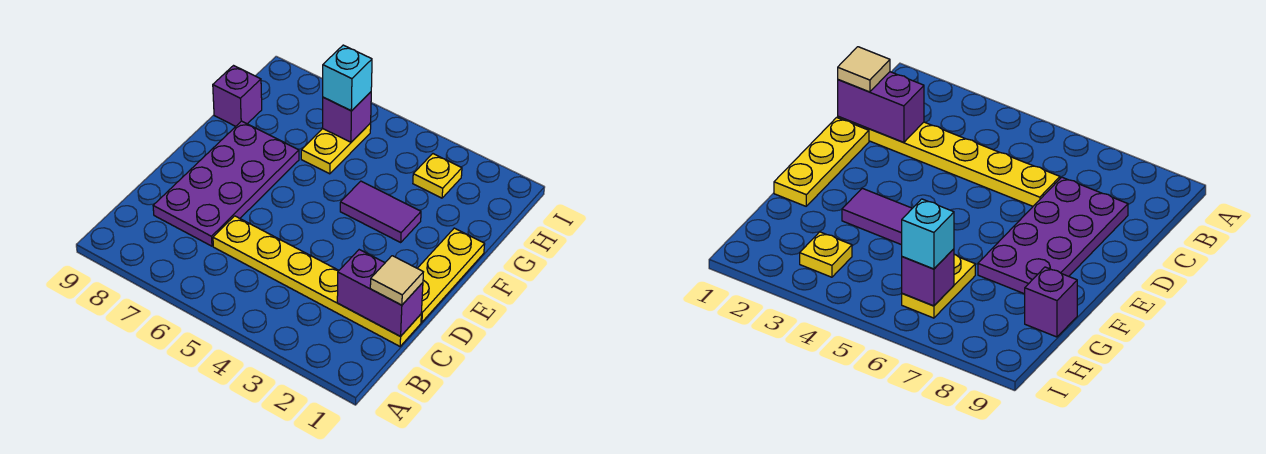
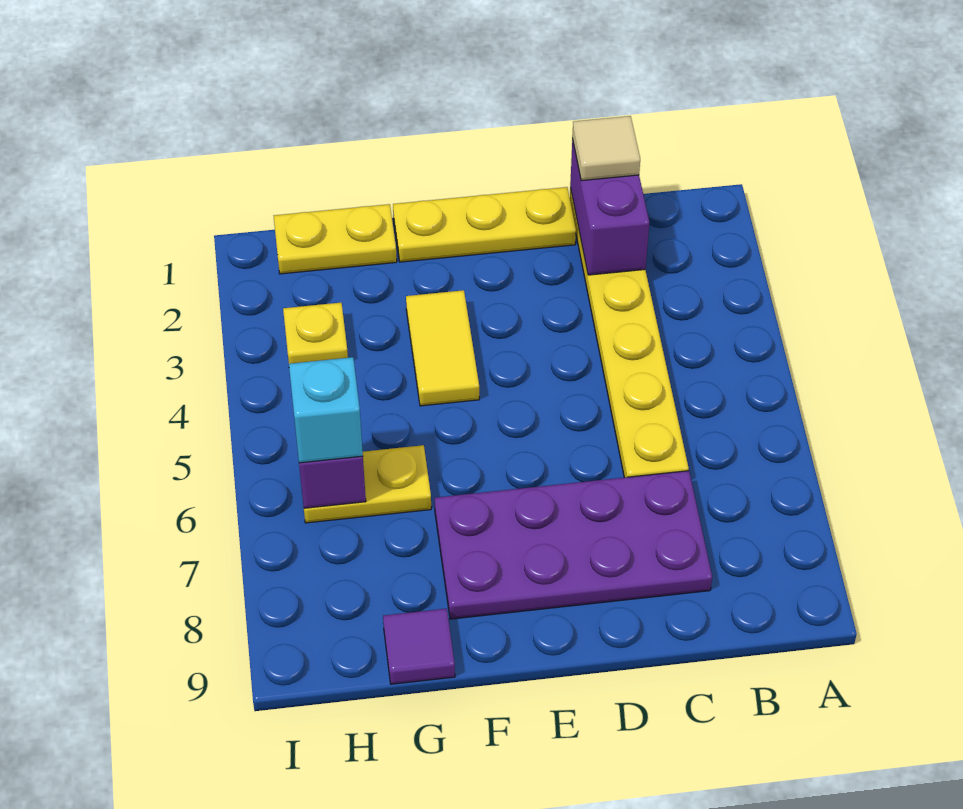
purple 1x2 tile [340,181,421,242] -> yellow 1x2 tile [406,290,479,406]
none -> yellow 1x2 plate [274,204,397,274]
purple 1x1 brick [213,66,262,126] -> purple 1x1 tile [383,609,455,684]

